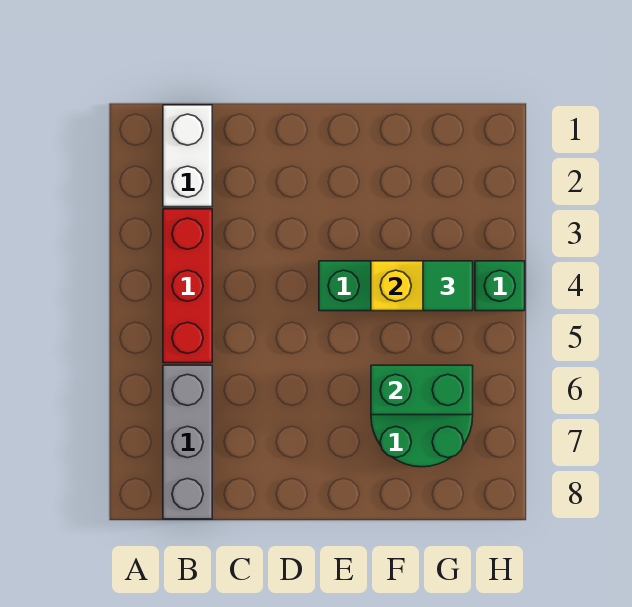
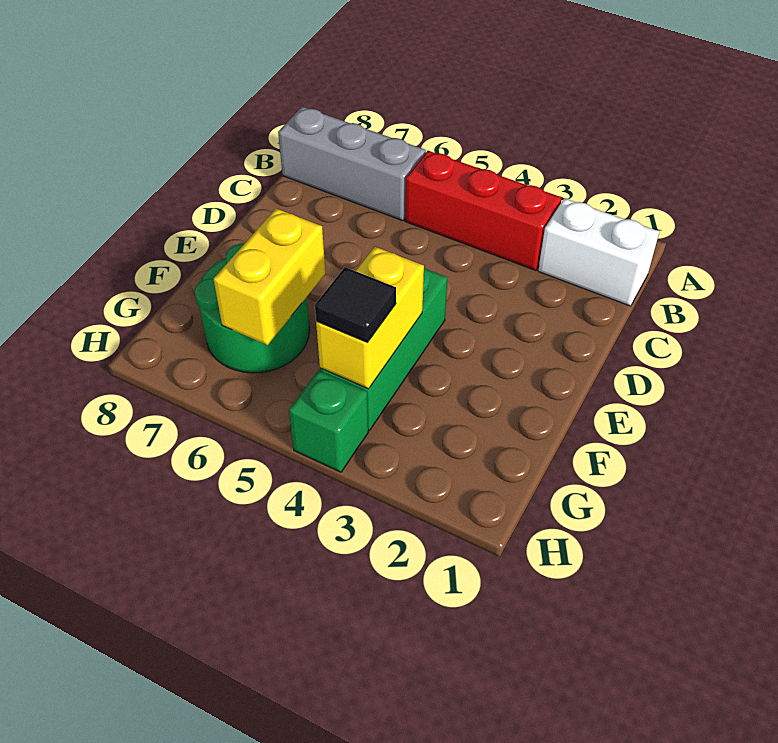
green 1x2 brick [371,365,473,415] -> yellow 1x2 brick [214,209,325,345]
green 1x1 tile [423,261,473,311] -> black 1x1 tile [315,267,396,342]

